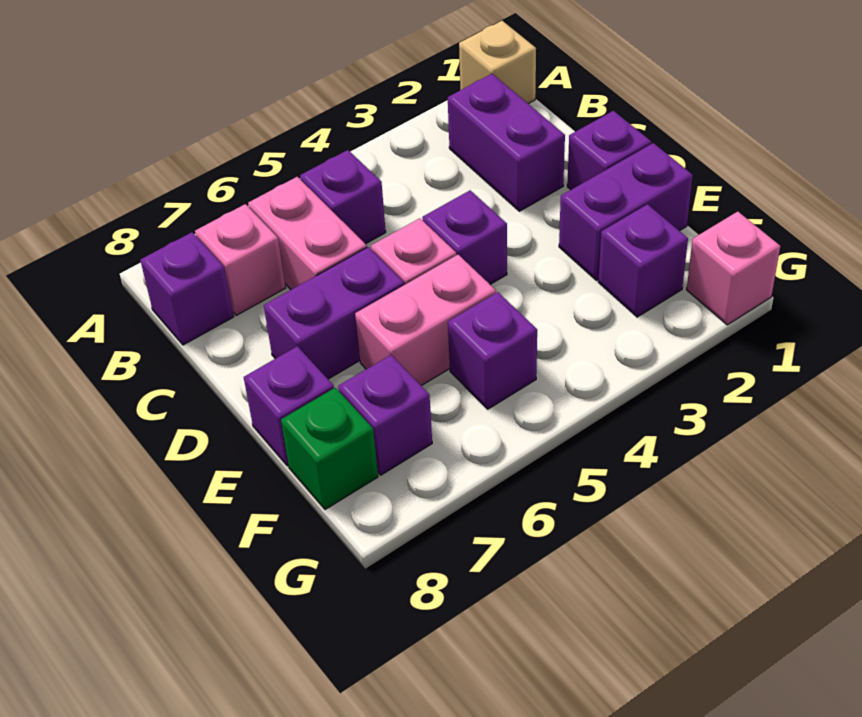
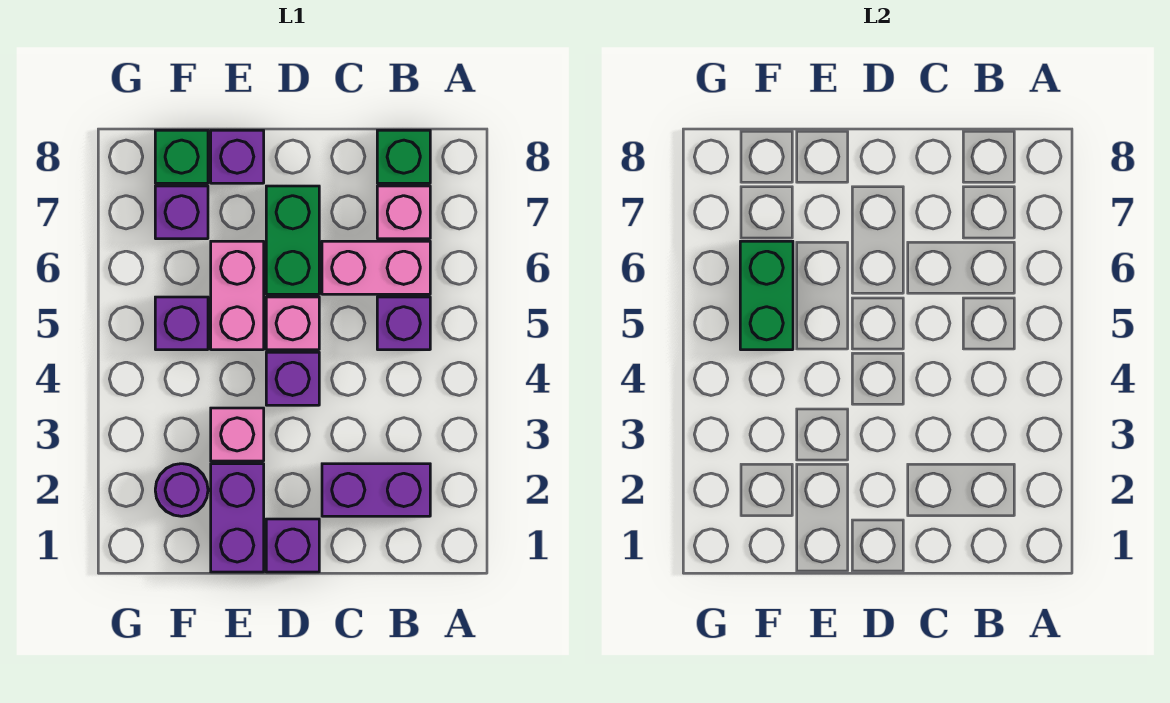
tan 1x1 brick [459,21,536,104] -> none
purple 1x1 brick [140,232,234,345] -> green 1x1 brick [377,130,430,183]
purple 1x2 brick [264,247,404,379] -> green 1x2 brick [266,186,319,294]
purple 1x1 brick [598,204,688,317] -> purple 1x1 round brick [155,464,208,516]
none -> green 1x2 brick [740,241,793,350]
pink 1x1 brick [687,212,780,325] -> pink 1x1 brick moved to [211,408,264,461]

